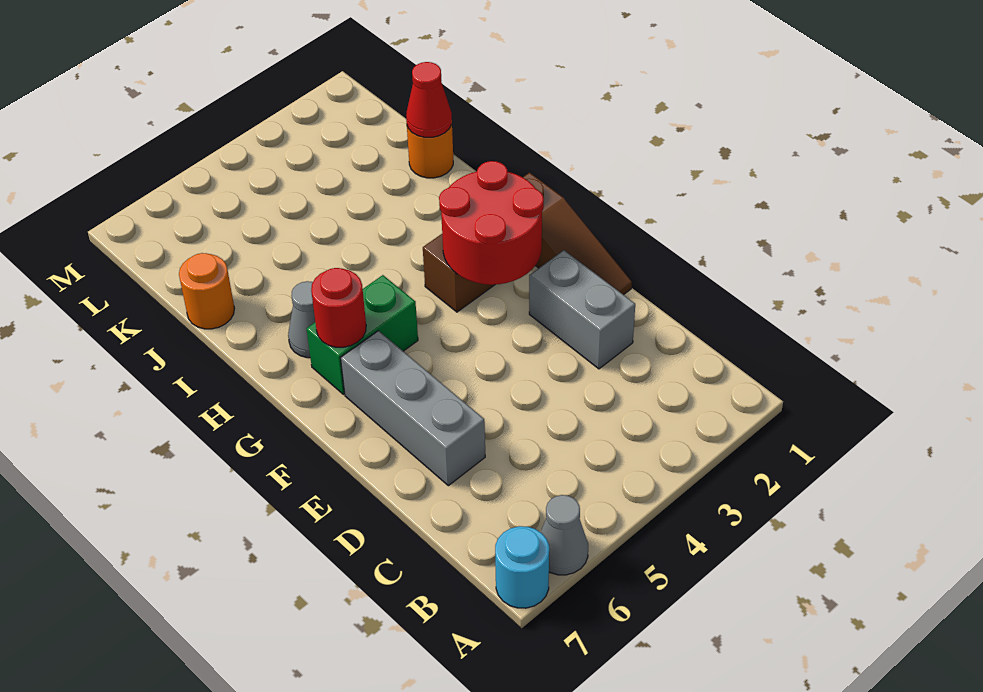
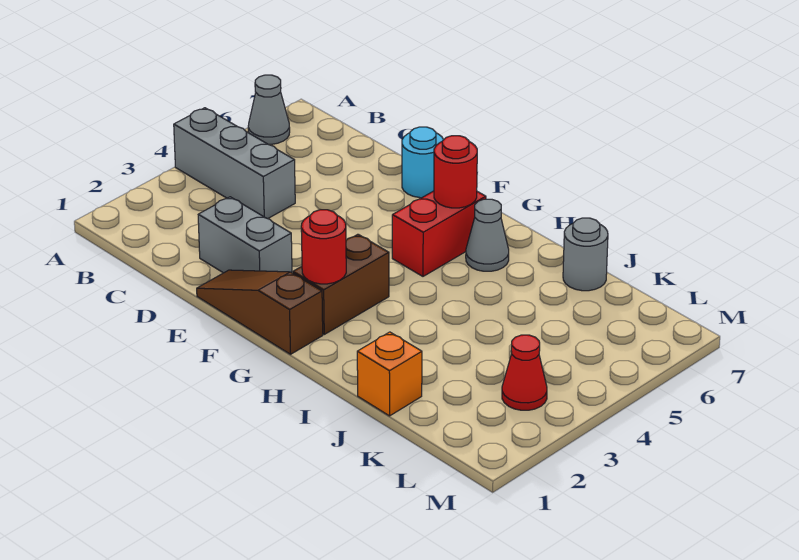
cyan 1x1 round brick [495,526,549,608] -> cyan 1x1 round brick moved to [402,127,443,198]
grey 1x3 brick [341,331,485,486] -> grey 1x3 brick moved to [174,108,295,219]
red 2x2 round brick [439,161,544,285] -> red 1x1 round brick [301,210,346,284]
green 1x2 brick [307,275,418,394] -> red 1x2 brick [392,191,486,276]
orange 1x1 round brick [407,124,453,178] -> orange 1x1 brick [357,332,422,416]
red 1x1 cone [406,62,452,137] -> red 1x1 cone moved to [502,335,547,410]
orange 1x1 round brick [179,253,234,329] -> grey 1x1 round brick [563,218,608,291]

